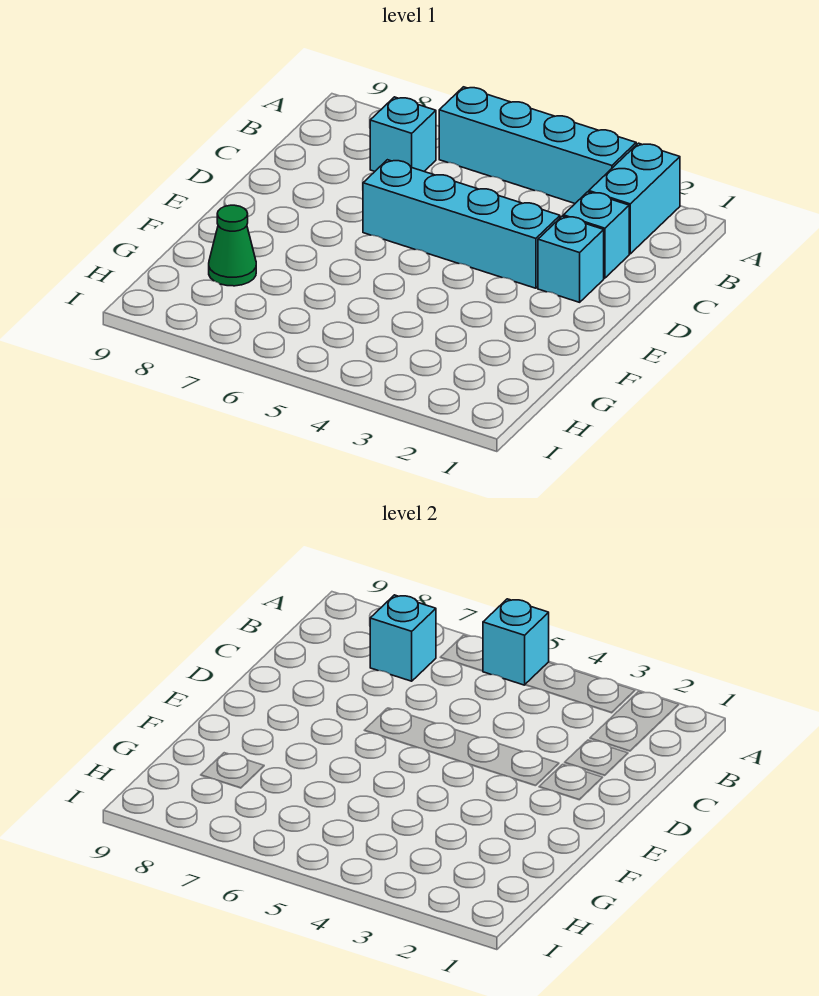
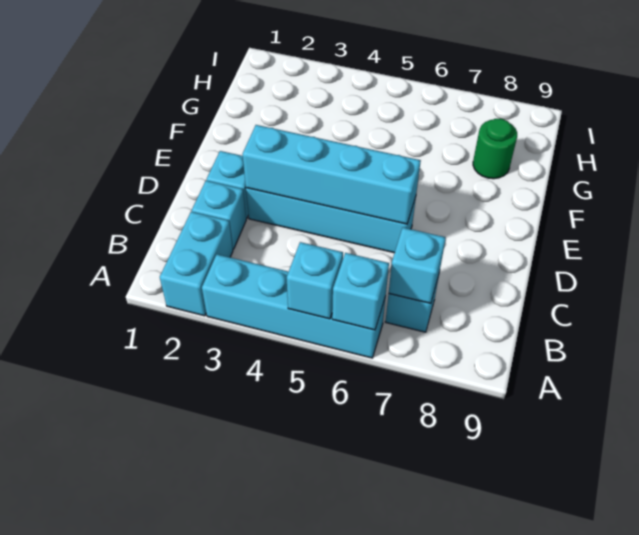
none -> cyan 1x1 brick [332,253,389,330]
none -> cyan 1x4 brick [243,125,421,224]
green 1x1 cone [209,205,256,286] -> green 1x1 round brick [473,119,517,179]

